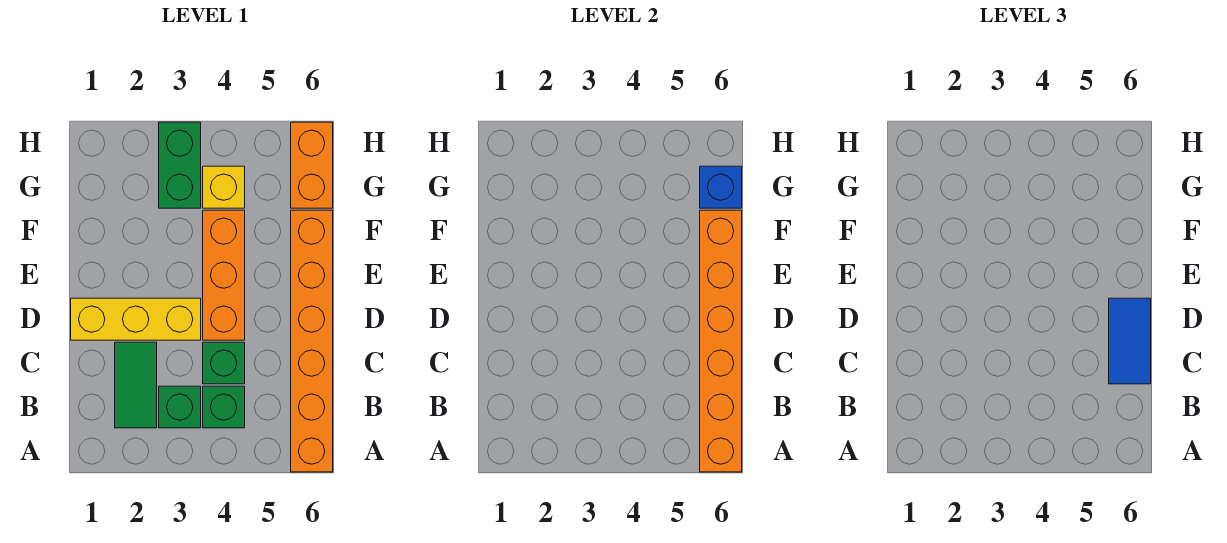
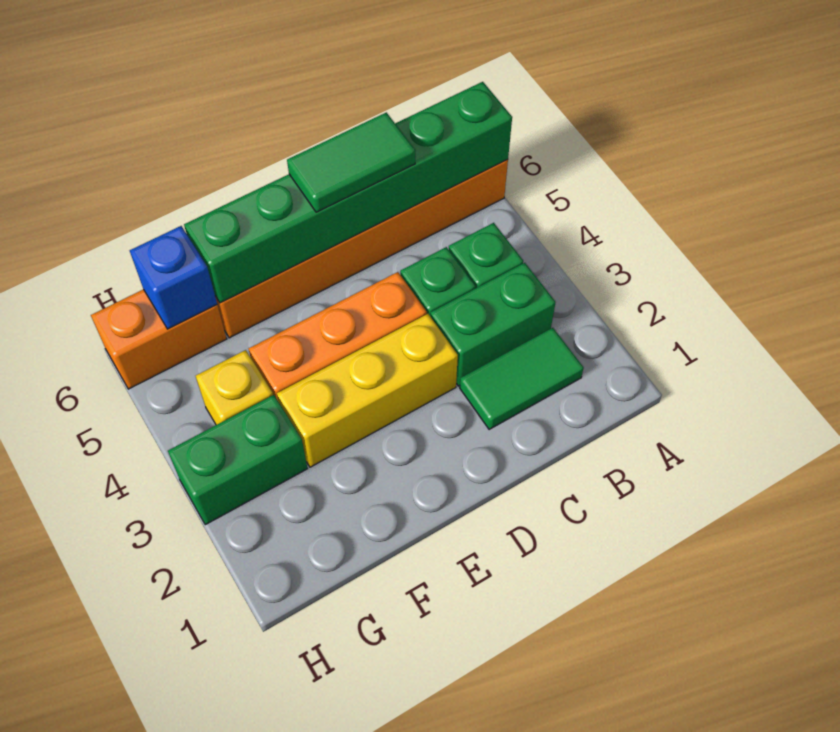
orange 1x6 brick [700,210,742,472] -> green 1x6 brick [184,82,512,303]
green 1x1 brick [159,386,201,428] -> green 1x2 brick [430,263,556,386]
blue 1x2 tile [1109,298,1151,384] -> green 1x2 tile [287,112,415,212]
yellow 1x3 brick [71,298,201,340] -> yellow 1x3 brick turned to [277,314,458,467]

